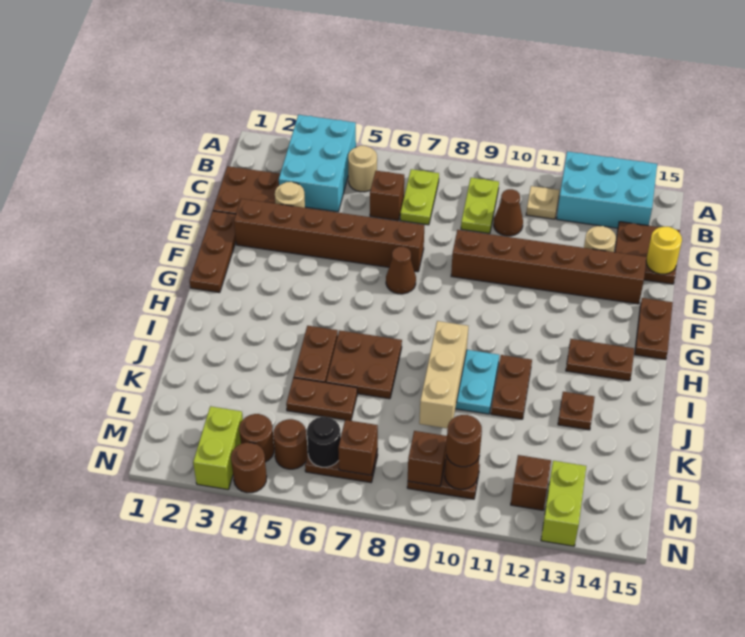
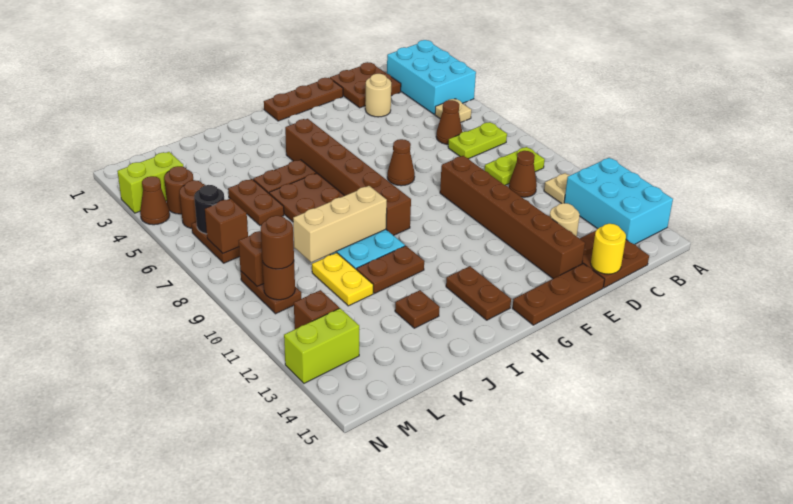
cyan 2x3 brick [279,115,356,212] -> cyan 2x3 brick turned to [387,40,476,114]
tan 1x1 round brick [348,146,377,192] -> tan 1x1 plate [435,99,471,122]
brown 1x1 brick [370,171,404,220] -> brown 1x1 cone [436,100,462,144]
brown 1x6 brick [234,199,424,272] -> brown 1x6 brick moved to [285,119,411,236]
brown 1x2 plate [635,298,673,360] -> brown 1x3 plate [512,264,605,325]
none -> yellow 1x2 plate [312,253,373,306]
brown 1x1 round brick [231,443,267,493] -> brown 1x1 cone [140,176,170,225]

